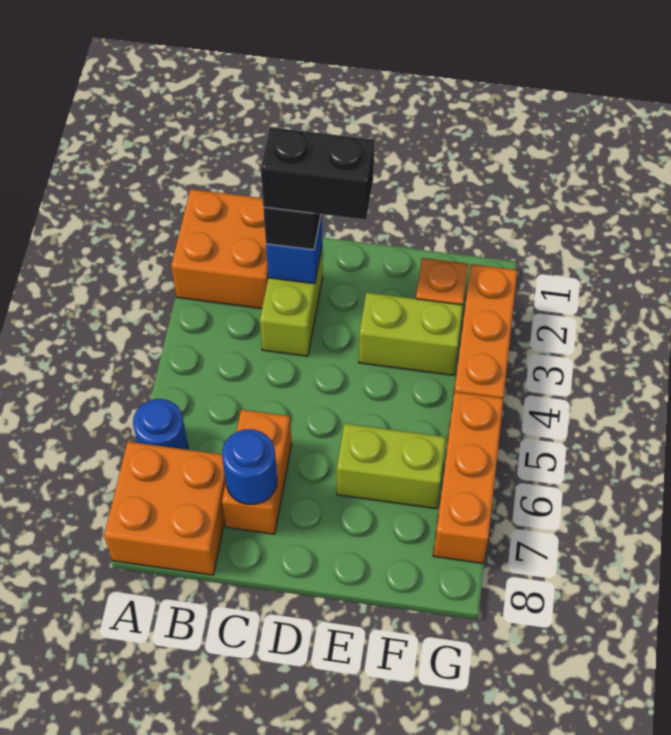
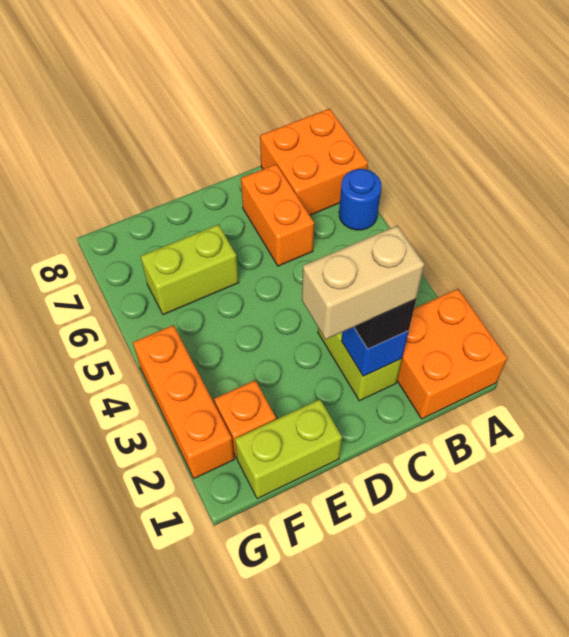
black 1x2 brick [261,127,375,220] -> tan 1x2 brick [302,226,424,339]
blue 1x1 round brick [222,429,277,504] -> none
lime 1x2 brick [359,293,463,375] -> lime 1x2 brick moved to [235,399,342,499]
orange 1x3 brick [433,392,504,563] -> none

